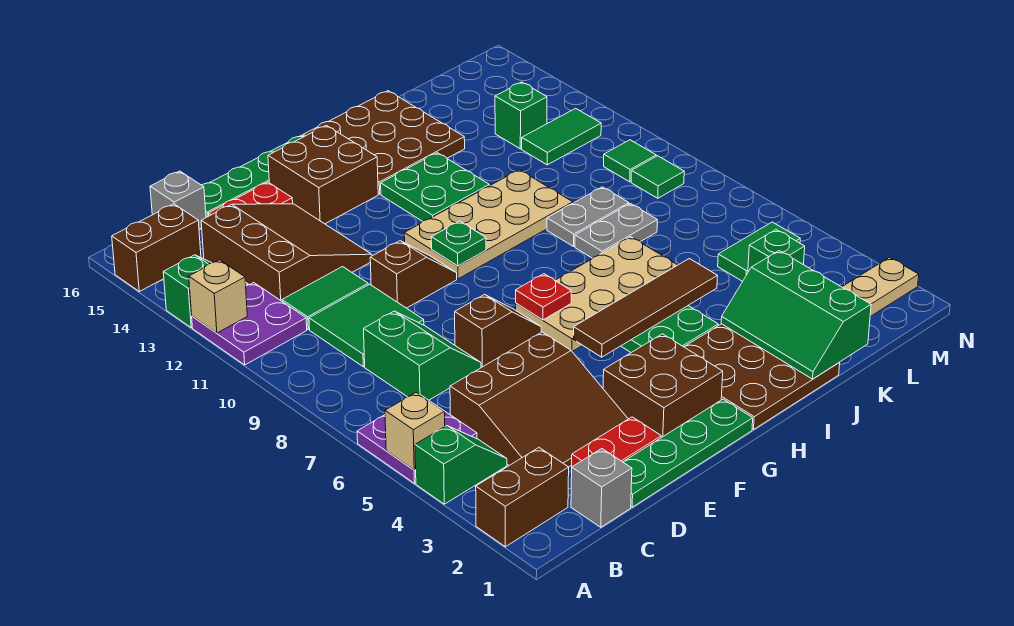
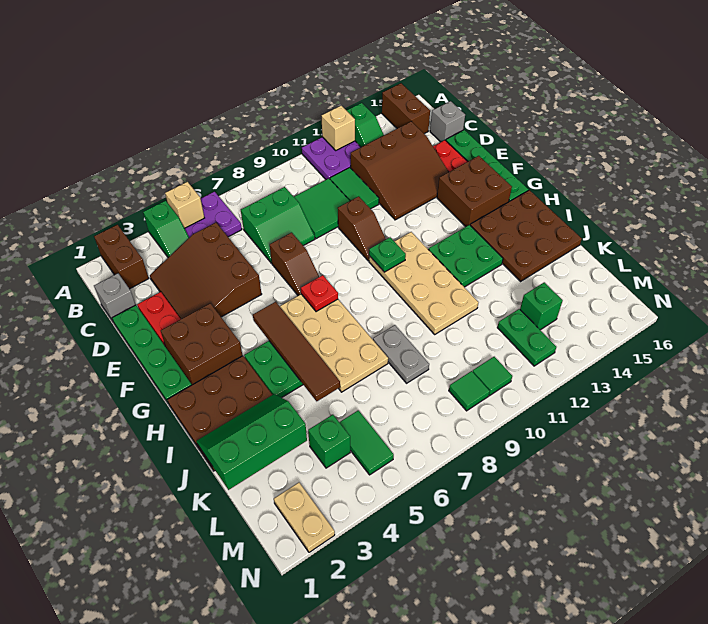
grey 1x2 plate [547,187,629,247] -> none
green 1x2 tile [522,108,601,165] -> green 1x2 plate [497,309,556,366]

